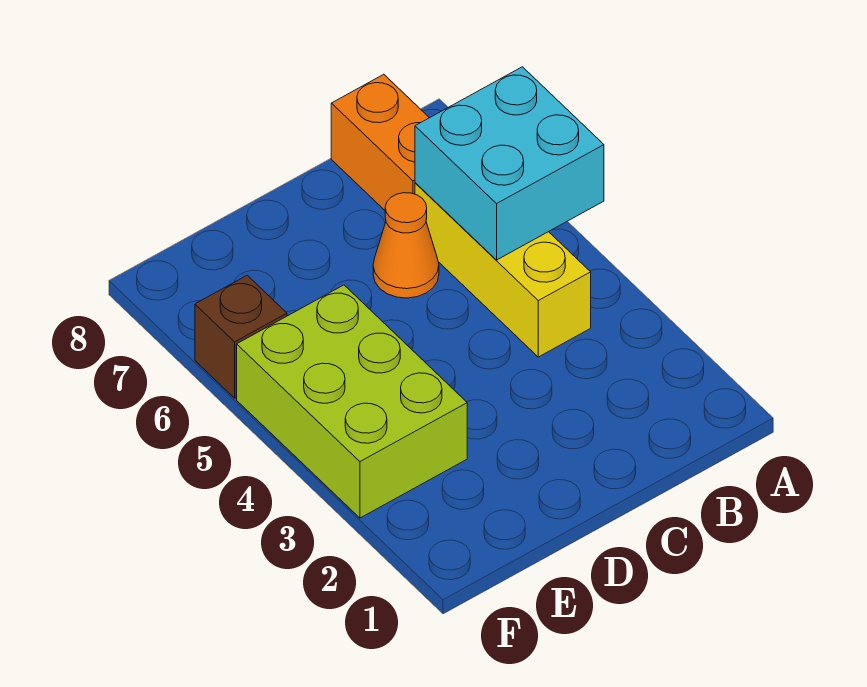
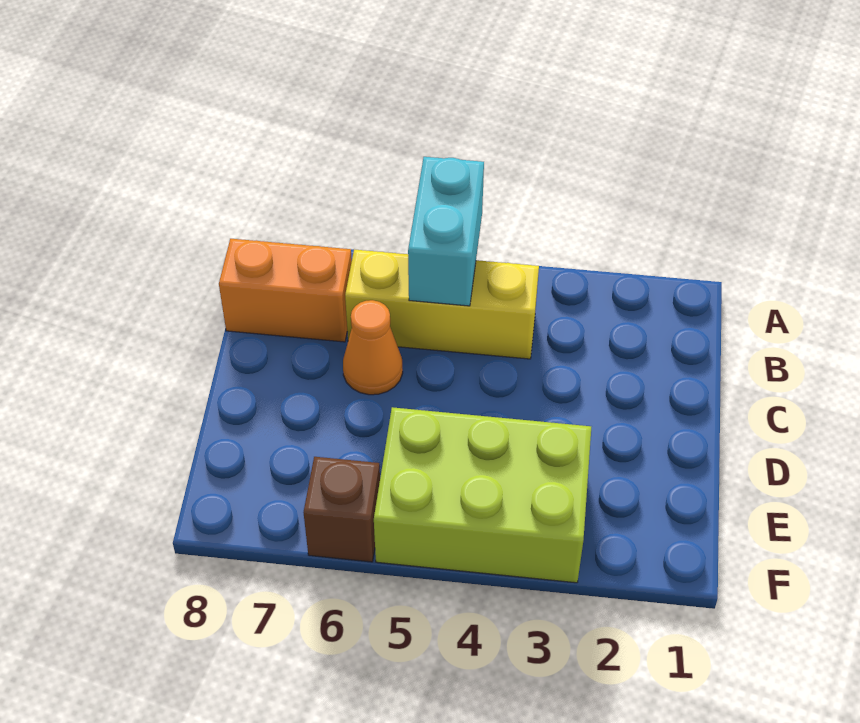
cyan 2x2 brick [415,67,604,260] -> cyan 1x2 brick [408,157,484,306]

